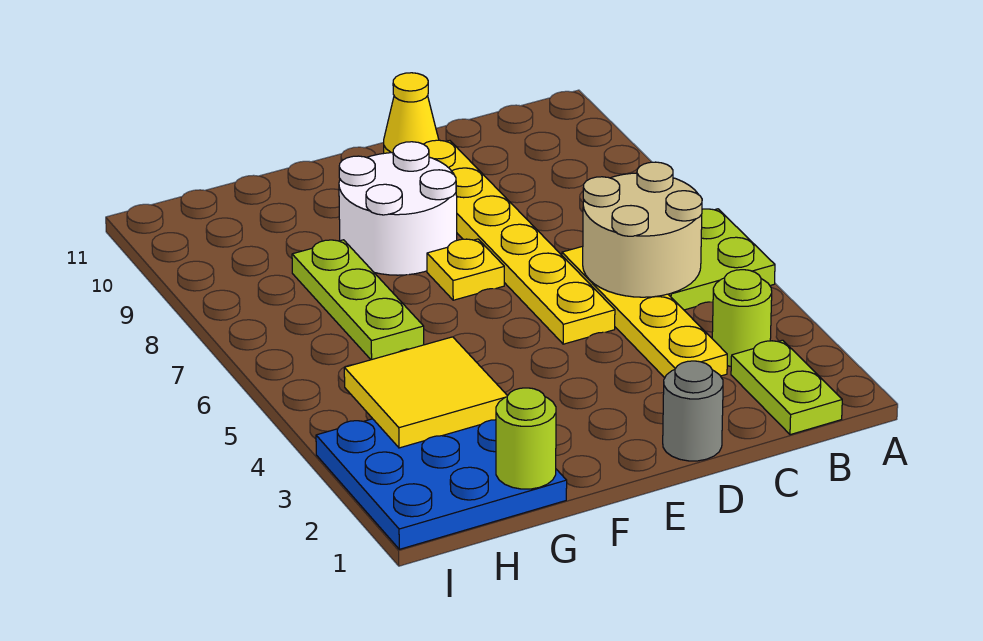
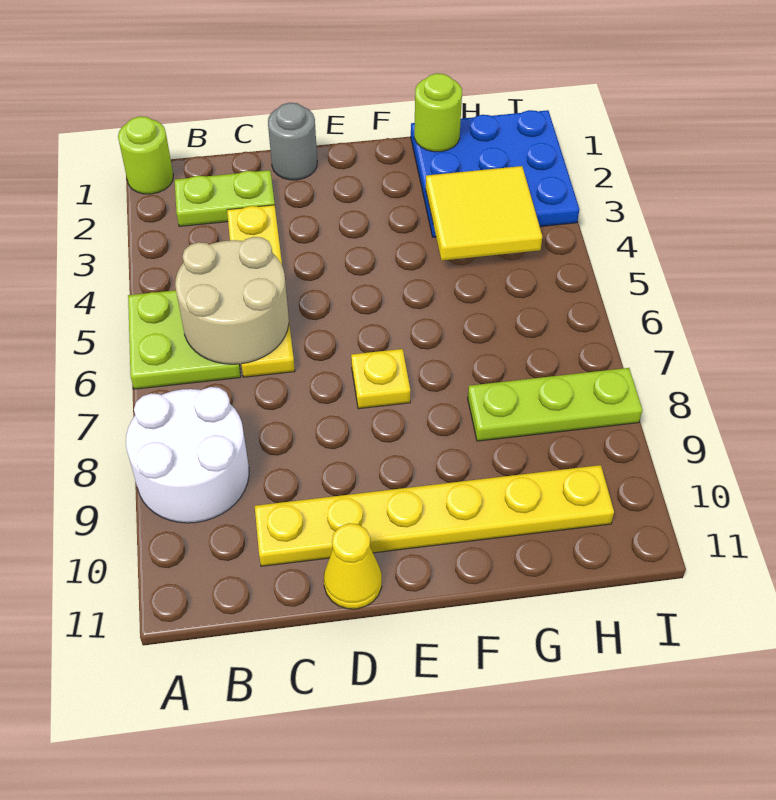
lime 1x2 plate [731,340,842,435] -> lime 1x2 plate turned to [175,170,275,226]
lime 1x1 round brick [712,270,772,366] -> lime 1x1 round brick moved to [118,116,173,194]
yellow 1x6 plate [424,140,615,344] -> yellow 1x6 plate turned to [255,465,614,566]
white 2x2 round brick [339,142,457,275] -> white 2x2 round brick moved to [126,387,249,523]
lime 1x3 plate [292,240,424,360] -> lime 1x3 plate turned to [468,368,642,441]

